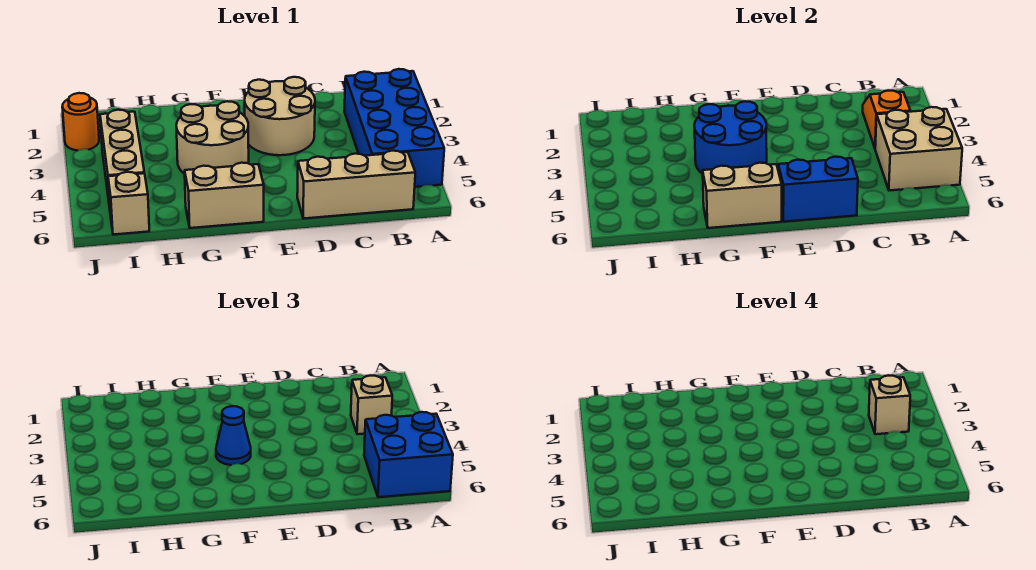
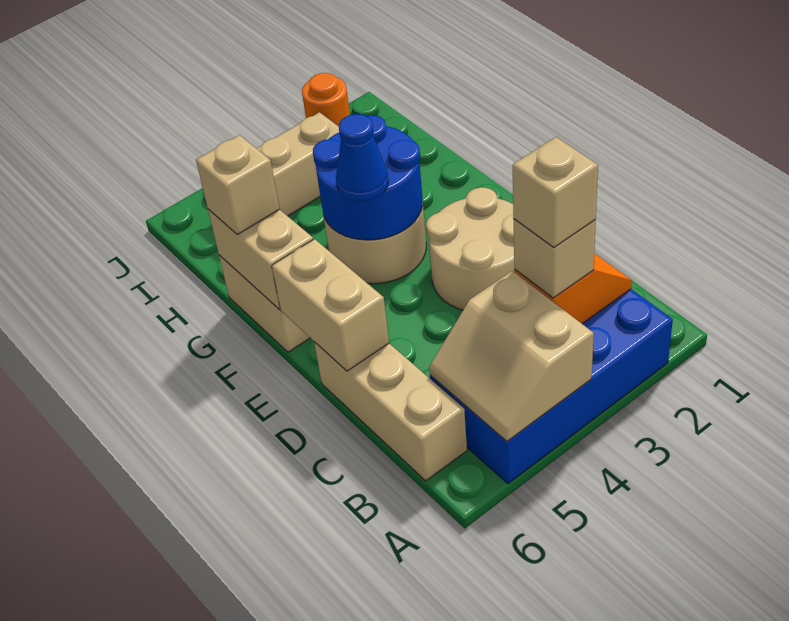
tan 2x2 brick [875,107,962,191] -> tan 2x2 slope [429,271,594,441]
blue 2x2 brick [364,412,453,497] -> none
blue 1x2 brick [778,157,858,222] -> tan 1x2 brick [272,239,389,371]
tan 1x1 brick [108,172,149,235] -> tan 1x1 brick moved to [196,135,280,234]

